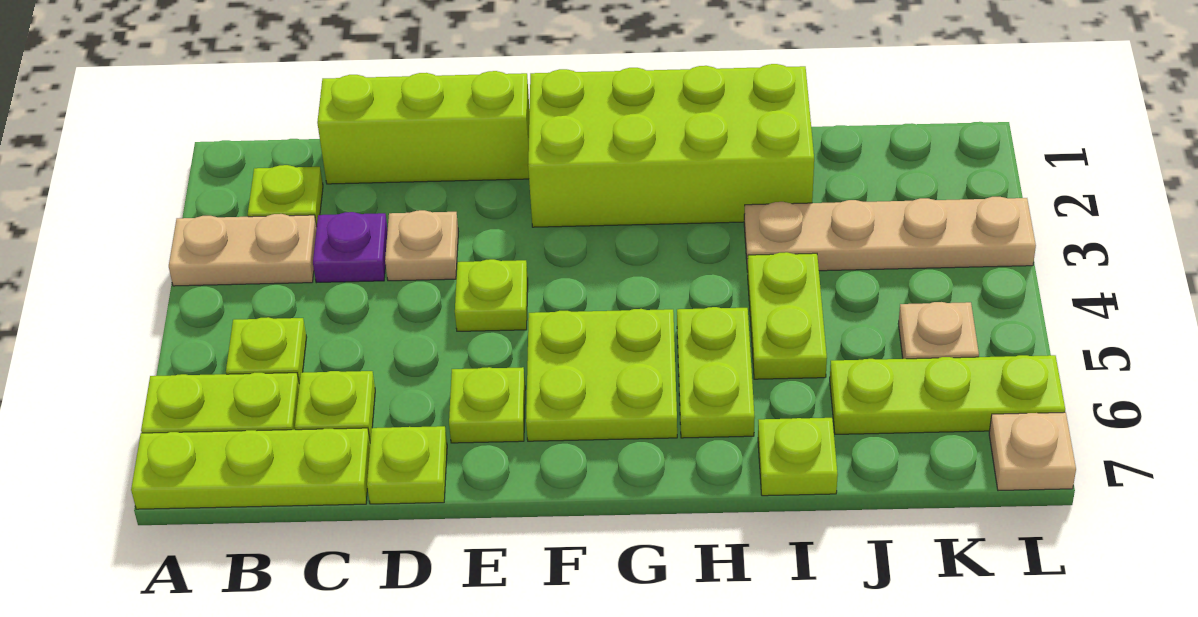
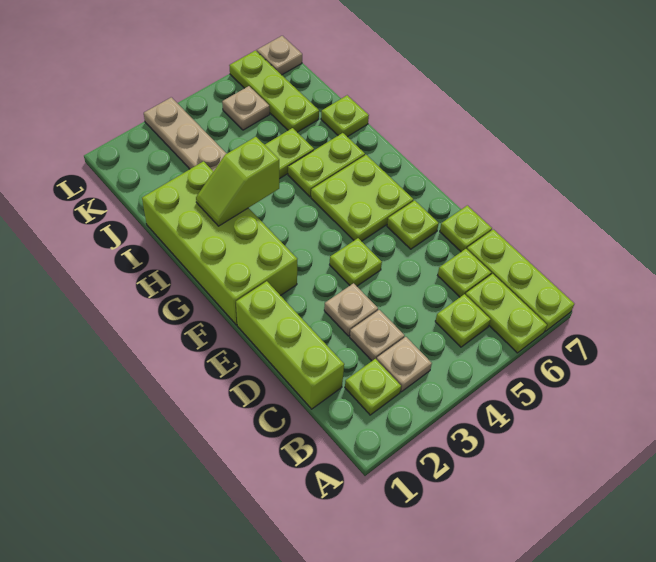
tan 1x2 plate [169,214,317,286] -> tan 1x1 plate [377,337,432,392]
purple 1x1 plate [313,212,388,283] -> tan 1x1 plate [350,310,405,361]
none -> lime 1x2 slope [196,137,279,226]

